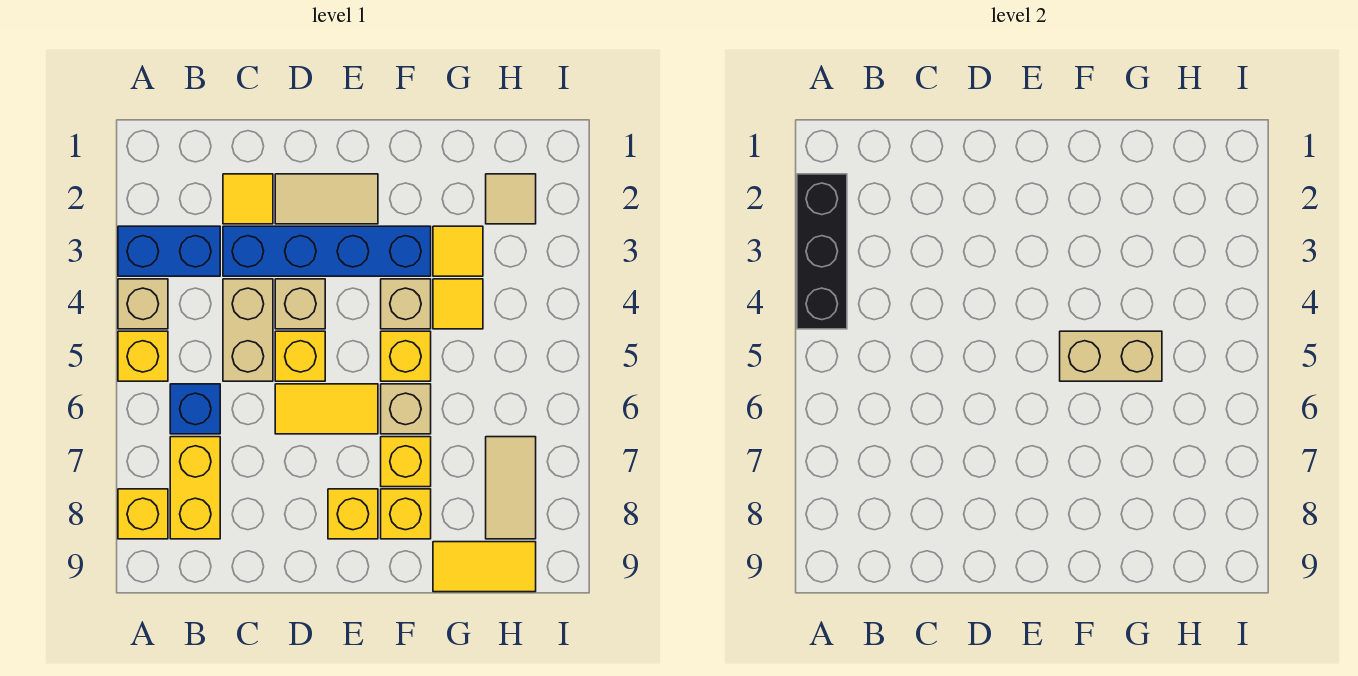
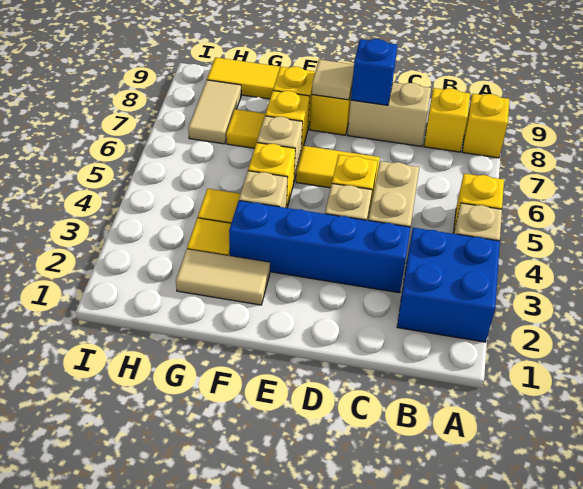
black 1x3 brick [797,174,847,329] -> none
blue 1x2 brick [118,226,220,276] -> blue 2x2 brick [397,228,500,342]
blue 1x1 brick [170,384,220,434] -> blue 1x1 brick moved to [351,39,397,105]
yellow 1x2 brick [170,437,220,539] -> yellow 1x1 brick [424,88,470,152]
yellow 1x1 tile [223,174,273,224] -> yellow 1x1 tile moved to [226,109,265,148]
tan 1x2 tile [275,174,378,224] -> tan 1x2 tile moved to [176,249,270,305]
tan 1x2 brick [1060,331,1162,381] -> tan 1x2 brick moved to [348,82,431,147]
tan 1x1 tile [486,174,536,224] -> tan 1x1 tile moved to [312,60,354,100]

